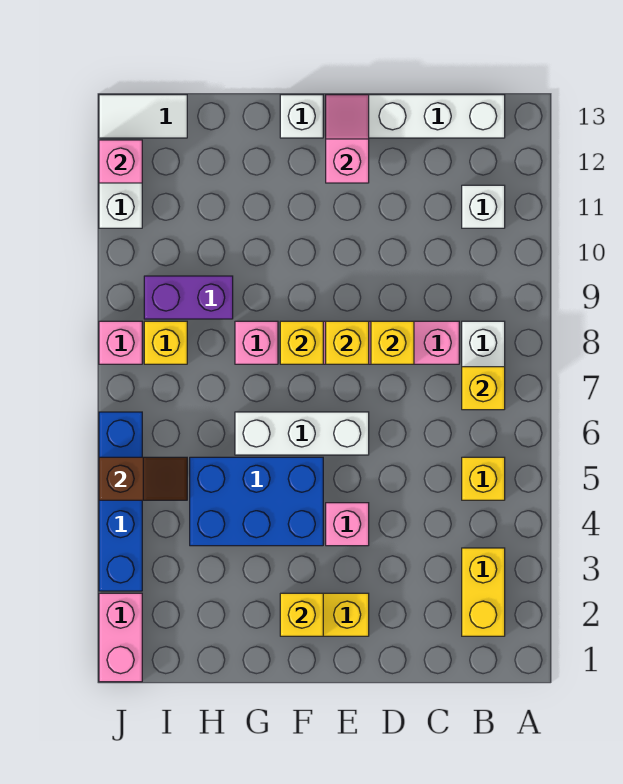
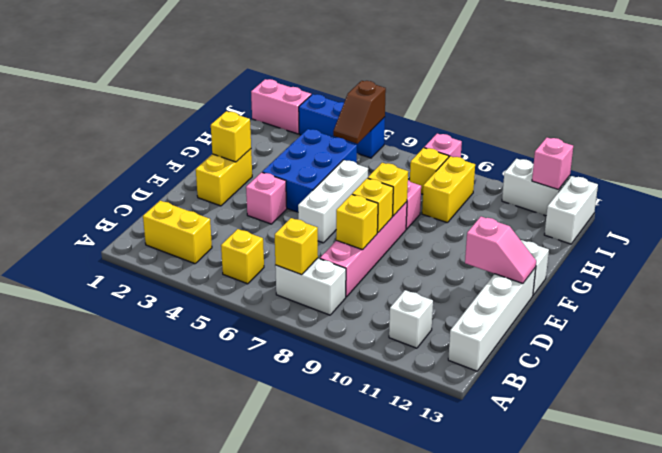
purple 1x2 brick [144,276,233,319] -> yellow 1x2 brick [422,156,475,222]
white 1x2 tile [99,95,187,138] -> white 1x2 brick [544,176,598,244]
blue 1x4 brick [99,412,142,591] -> blue 1x3 brick [299,94,385,158]

